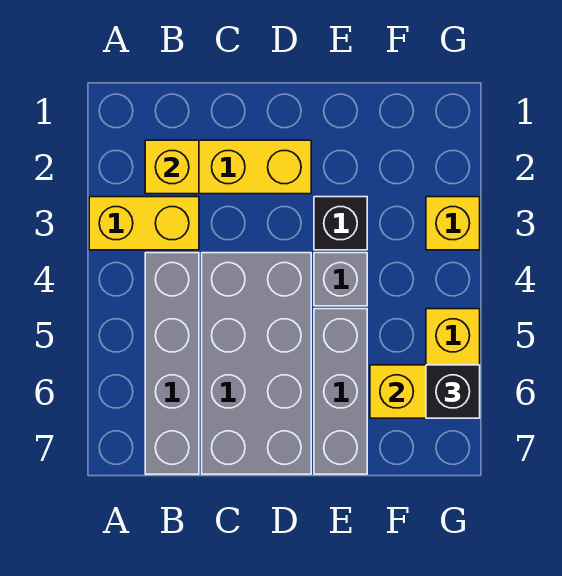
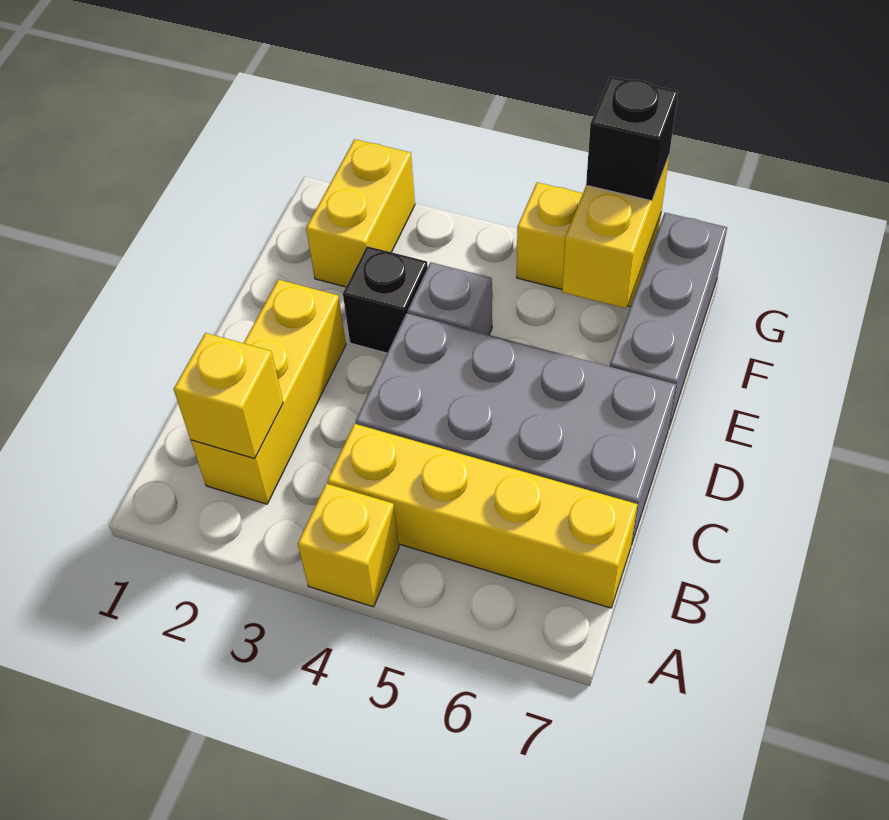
yellow 1x2 brick [89,197,199,250] -> yellow 1x2 brick moved to [306,139,415,287]
grey 1x4 brick [145,253,199,474] -> yellow 1x4 brick [328,424,638,608]
grey 1x3 brick [314,309,367,474] -> grey 1x3 brick turned to [610,213,727,427]
yellow 1x1 brick [426,197,480,250] -> yellow 1x1 brick moved to [298,484,399,607]

